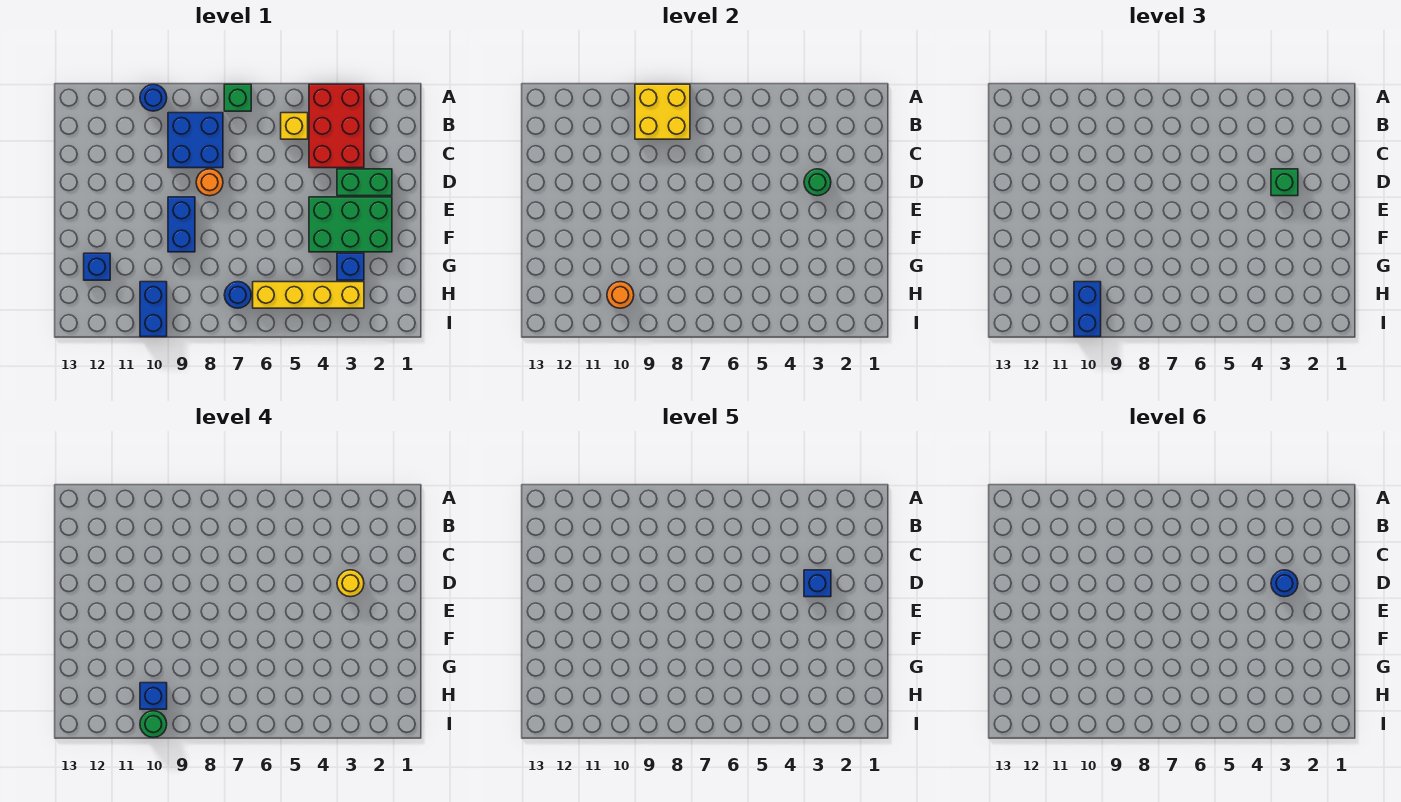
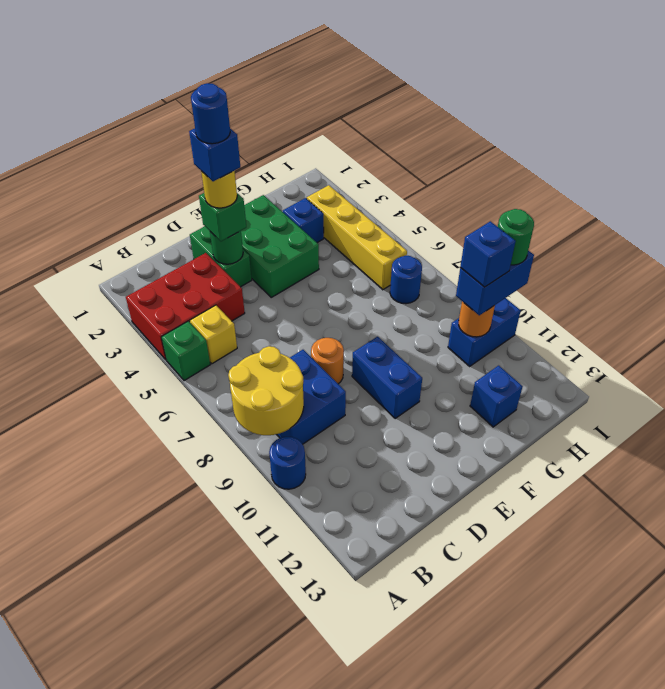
green 1x1 brick [224,84,251,111] -> green 1x1 brick moved to [161,321,210,381]
yellow 2x2 brick [635,84,690,139] -> yellow 2x2 round brick [228,346,304,435]
blue 1x2 brick [168,197,195,252] -> blue 1x2 brick turned to [352,337,422,418]

